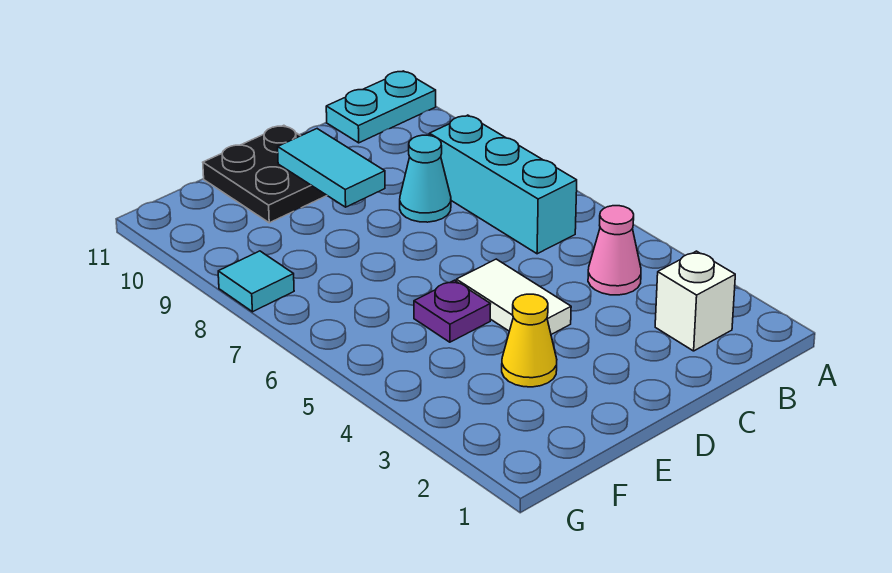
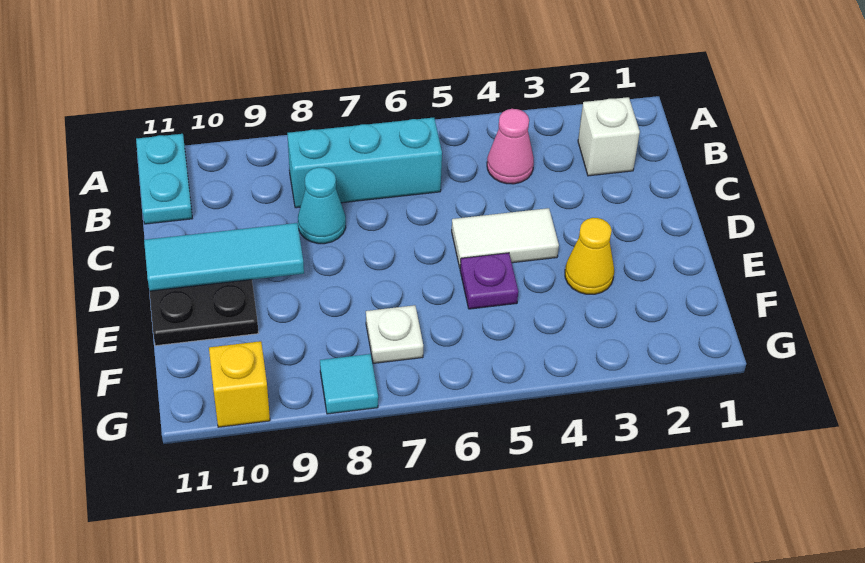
cyan 1x2 tile [278,129,385,207] -> cyan 1x3 tile [144,223,304,291]
none -> white 1x1 plate [366,305,423,363]
none -> yellow 1x1 brick [209,341,270,427]

